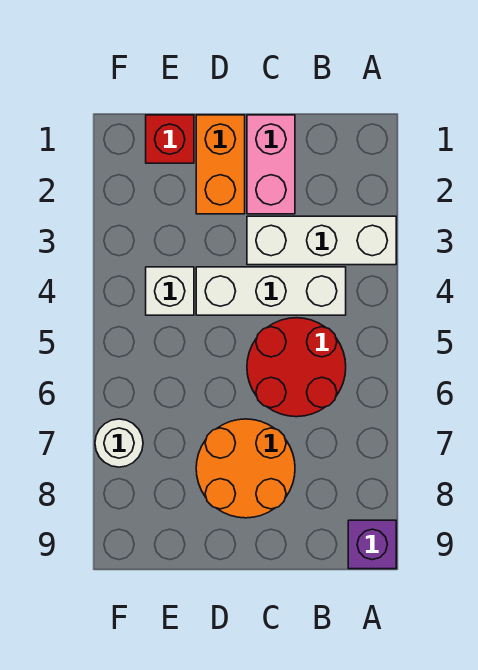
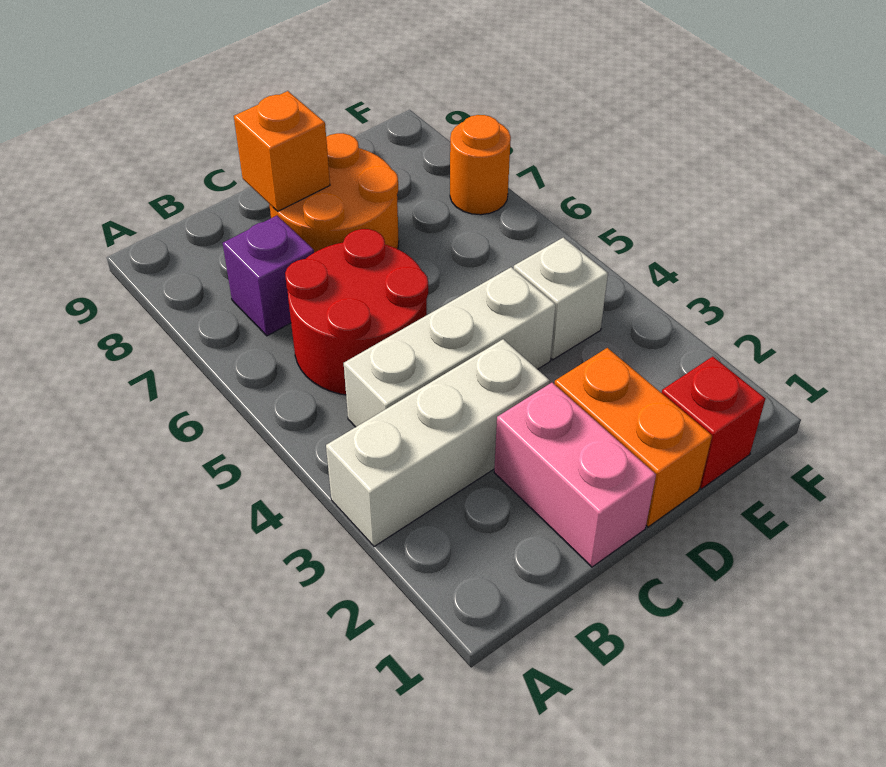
purple 1x1 brick [348,520,396,569] -> purple 1x1 brick moved to [223,216,314,336]
none -> orange 1x1 brick [234,91,330,211]
white 1x1 round brick [95,419,143,467] -> orange 1x1 round brick [450,115,511,215]

